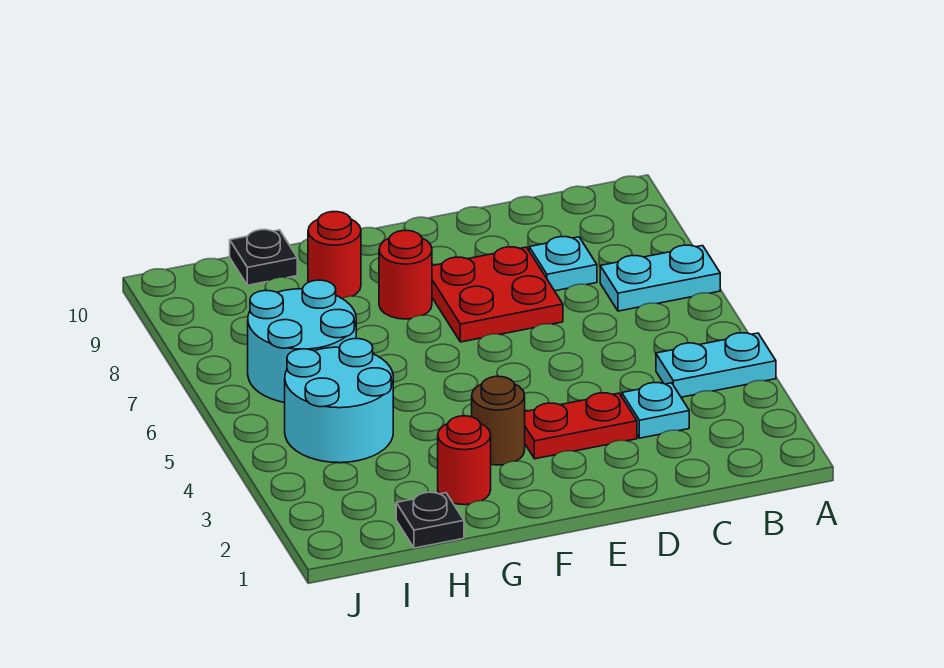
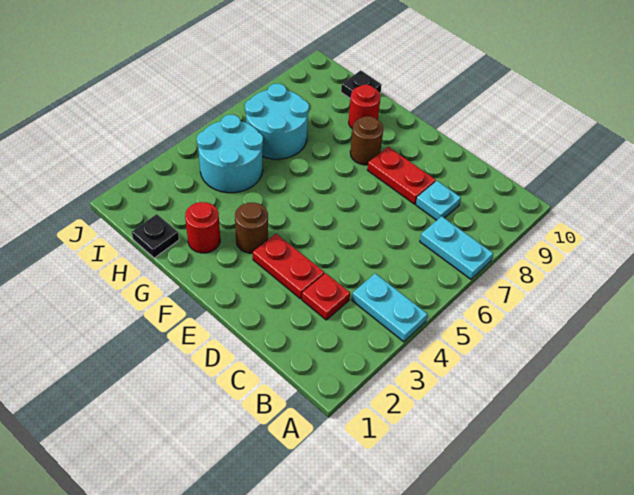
cyan 1x1 plate [622,383,689,438] -> red 1x1 plate [302,273,350,320]
red 2x2 plate [432,247,563,342] -> red 1x2 plate [367,147,436,204]
red 1x1 round brick [379,231,432,319] -> brown 1x1 round brick [350,116,383,165]

